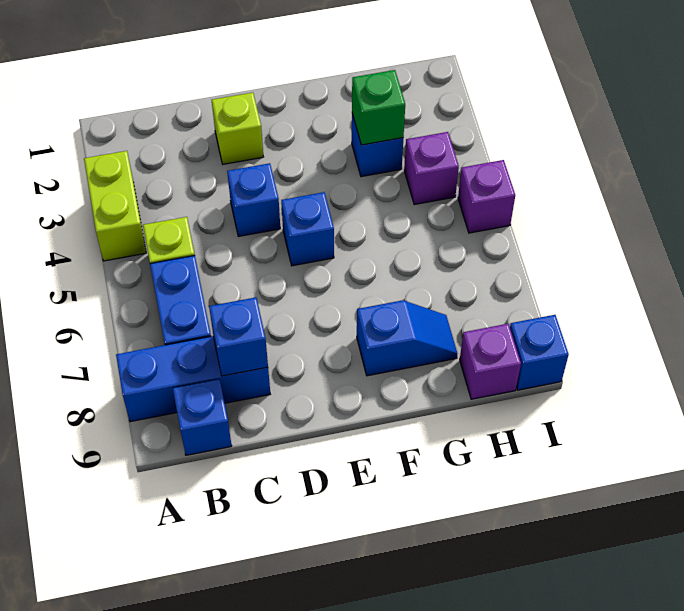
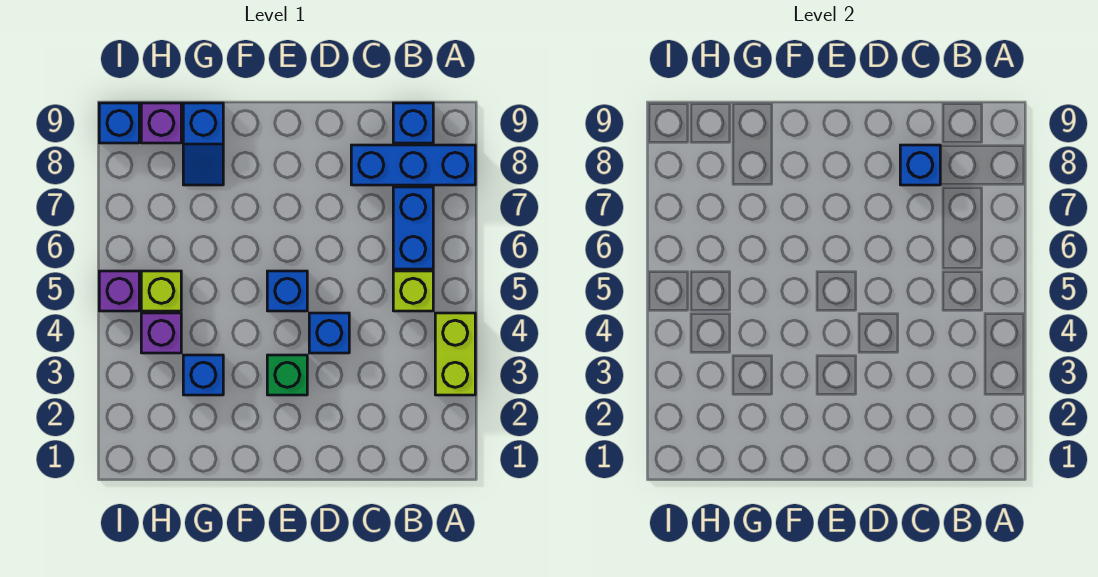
lime 1x1 brick [212,93,263,164] -> lime 1x1 brick moved to [141,271,181,311]
blue 1x2 slope [357,300,457,376] -> blue 1x2 slope turned to [183,103,223,185]
green 1x1 brick [352,70,405,145] -> green 1x1 brick moved to [267,355,307,395]

